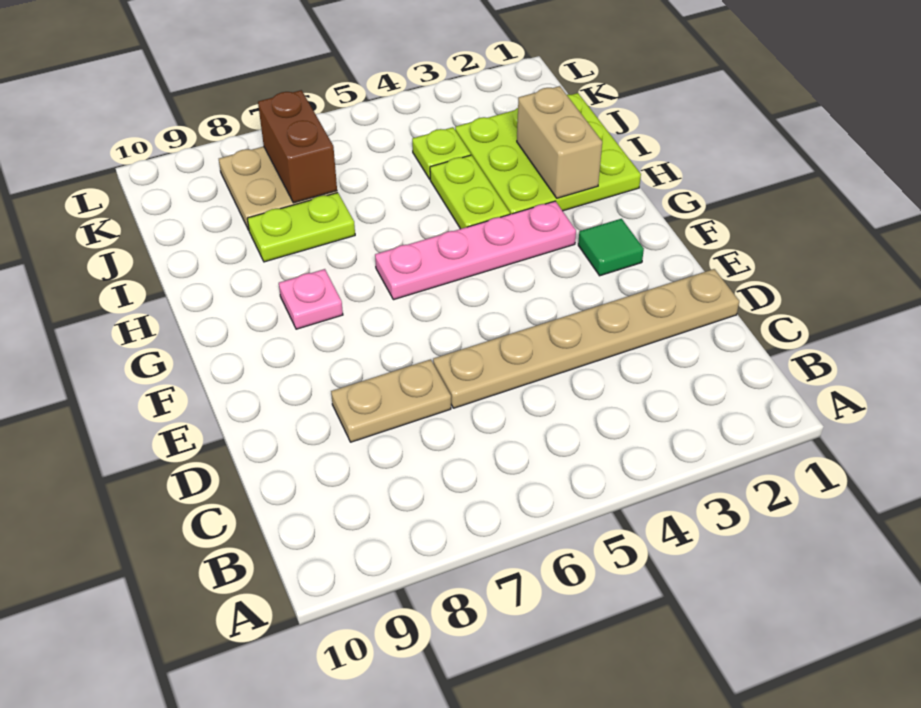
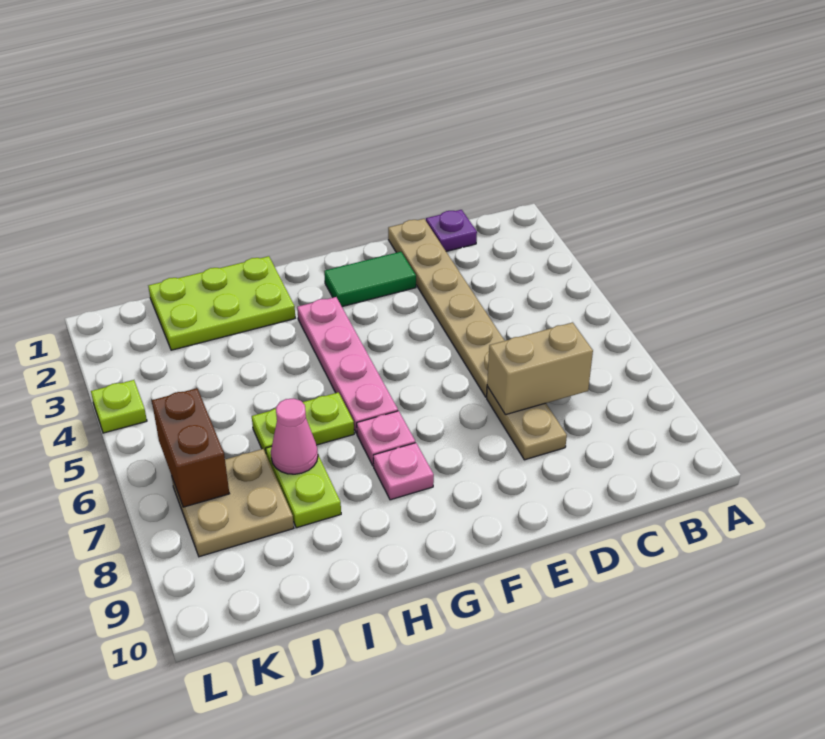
none -> purple 1x1 plate [426,210,477,251]
green 1x1 tile [578,219,644,276] -> green 1x2 tile [324,252,416,307]
none -> pink 1x1 plate [357,411,415,466]
lime 3x3 plate [455,93,641,214] -> lime 2x3 plate [148,256,295,350]
tan 1x2 brick [517,86,602,198] -> tan 1x2 brick moved to [487,322,593,415]
lime 1x2 plate [430,155,510,229] -> lime 1x2 plate moved to [252,392,354,453]
none -> pink 1x1 cone [271,398,318,474]
lime 1x1 plate [412,127,471,179] -> lime 1x1 plate moved to [91,380,147,433]
brown 1x2 brick [258,90,337,203] -> brown 1x2 brick turned to [152,388,229,507]

